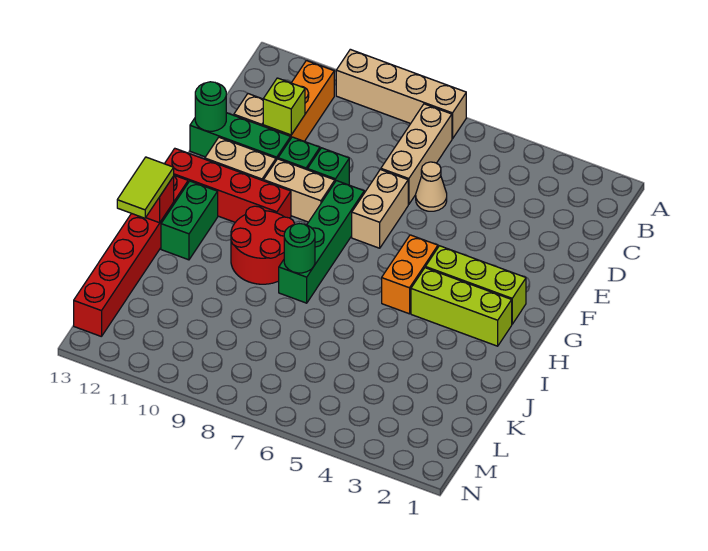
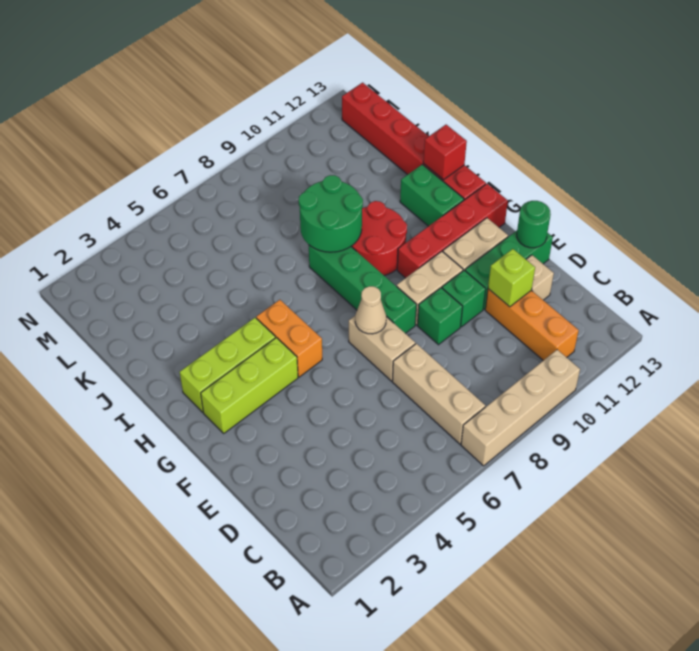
tan 1x1 cone [416,162,447,211] -> tan 1x1 cone moved to [355,286,386,334]
green 1x1 round brick [284,224,315,273] -> green 2x2 round brick [299,175,363,252]
lime 1x2 tile [117,157,174,218] -> none

